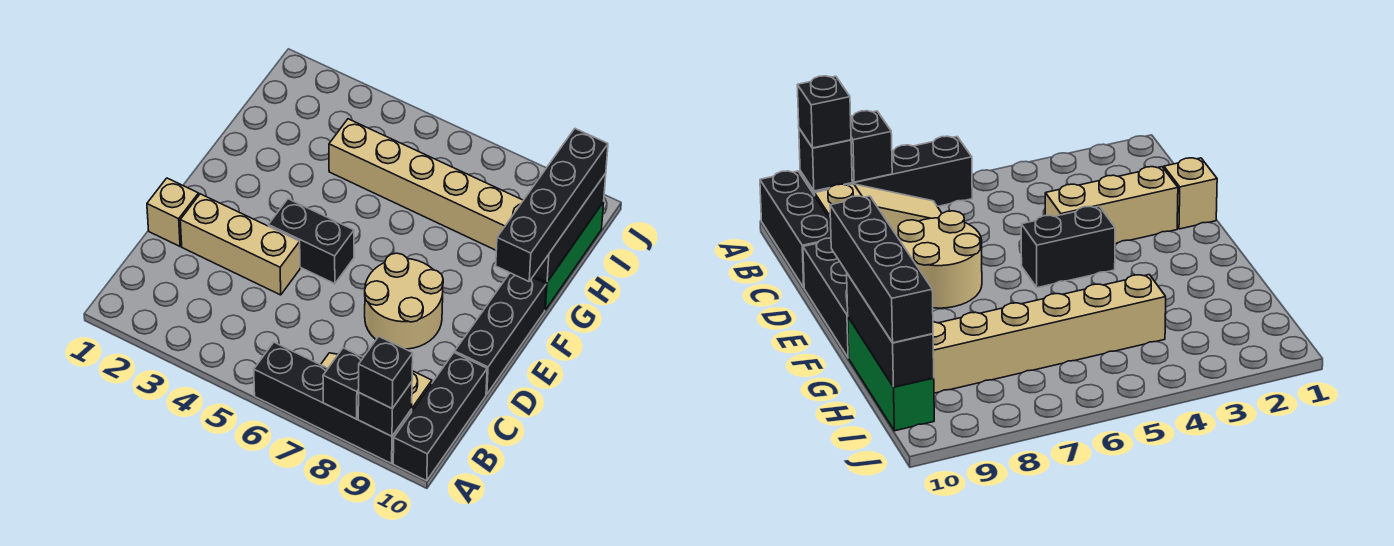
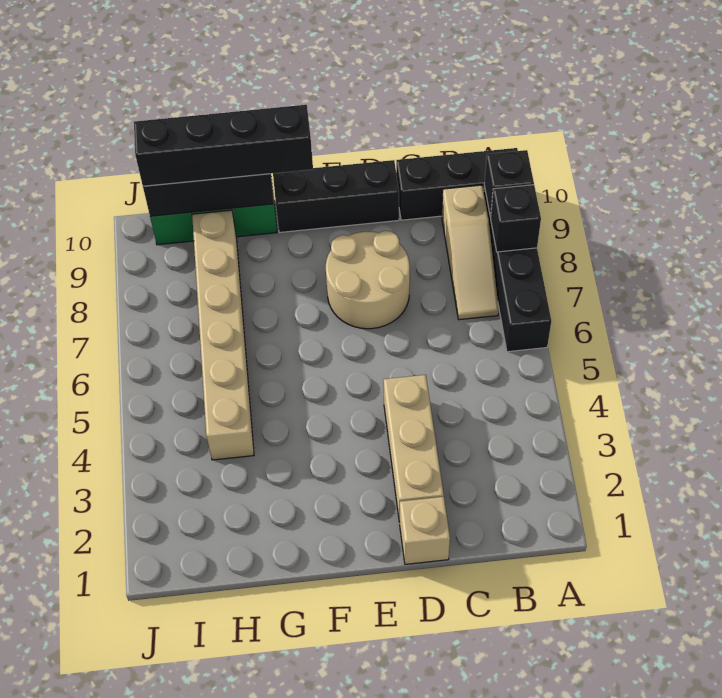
black 1x1 brick [359,337,413,409] -> none
black 1x2 brick [268,199,354,284] -> none

